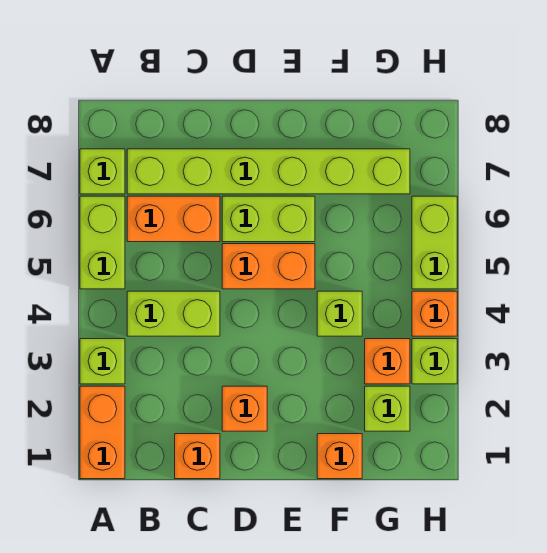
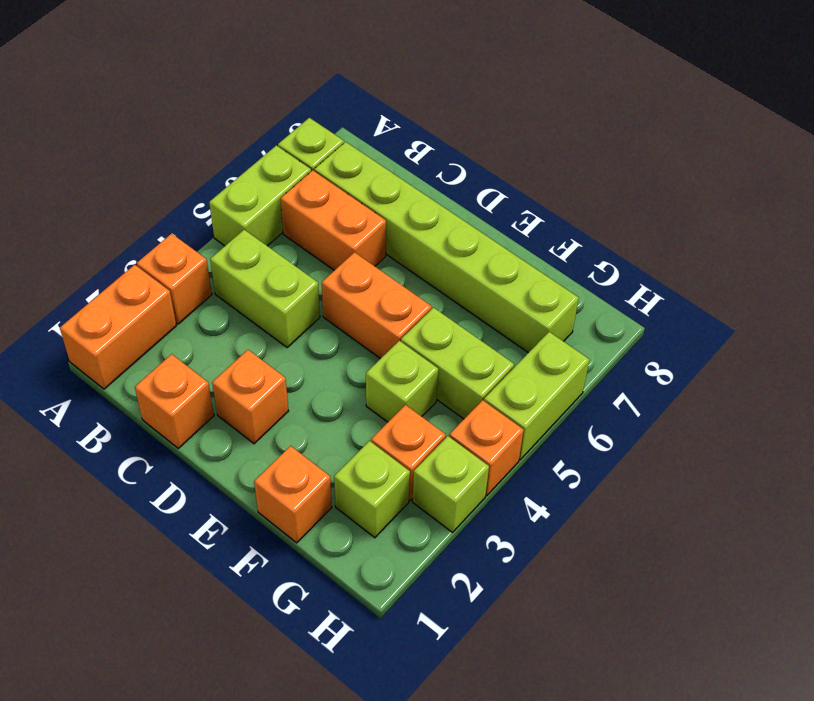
lime 1x1 brick [80,339,125,384] -> orange 1x1 brick [137,234,212,324]
lime 1x2 brick [222,196,315,242] -> lime 1x2 brick moved to [401,308,514,419]

